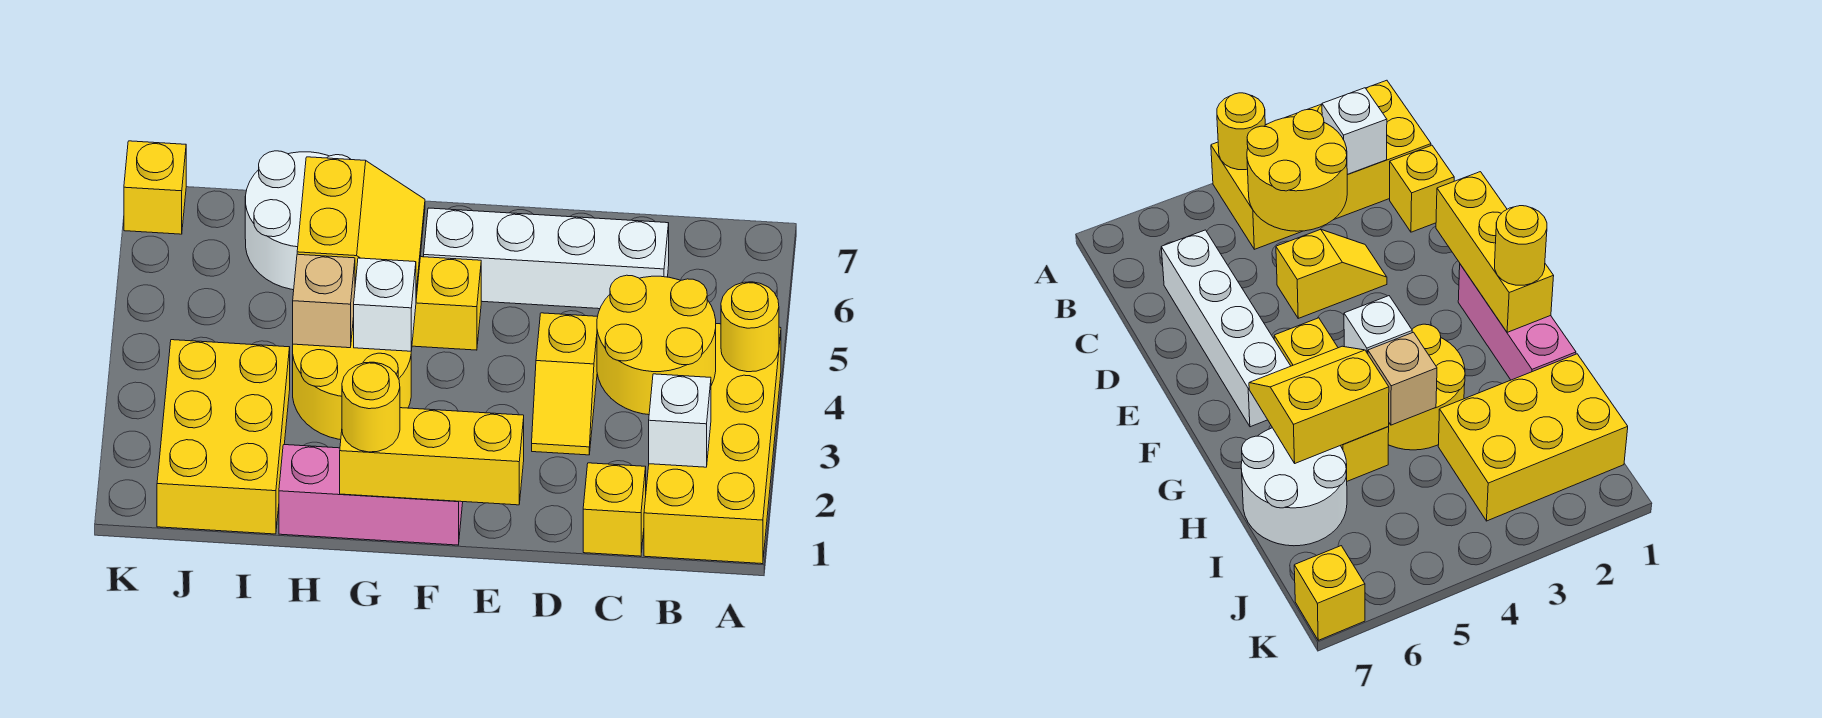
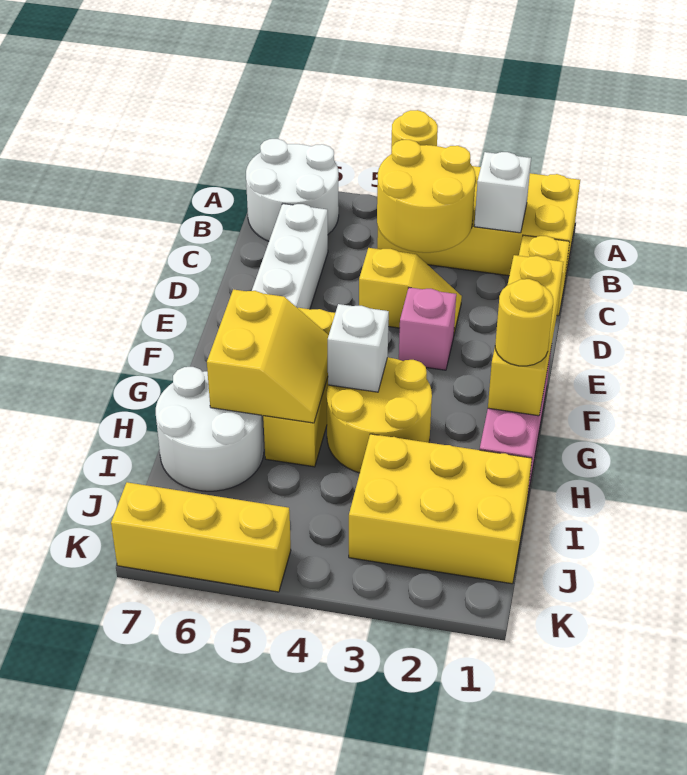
none -> white 2x2 round brick [246,139,339,241]
none -> pink 1x1 brick [399,287,456,370]
yellow 2x2 slope [297,157,425,298] -> yellow 2x2 slope turned to [207,289,329,423]
tan 1x1 brick [293,254,355,348] -> none
yellow 1x1 brick [124,141,186,234] -> yellow 1x3 brick [111,482,291,592]

